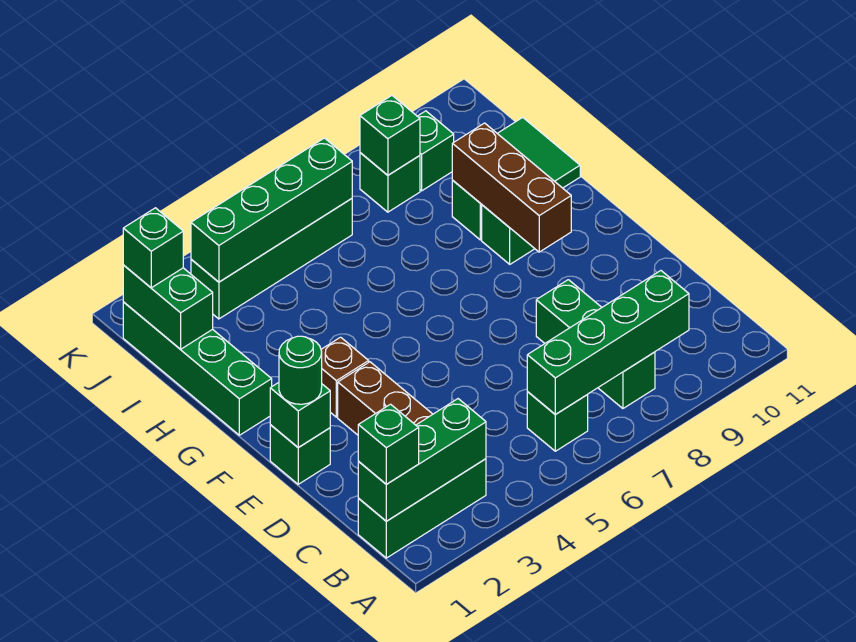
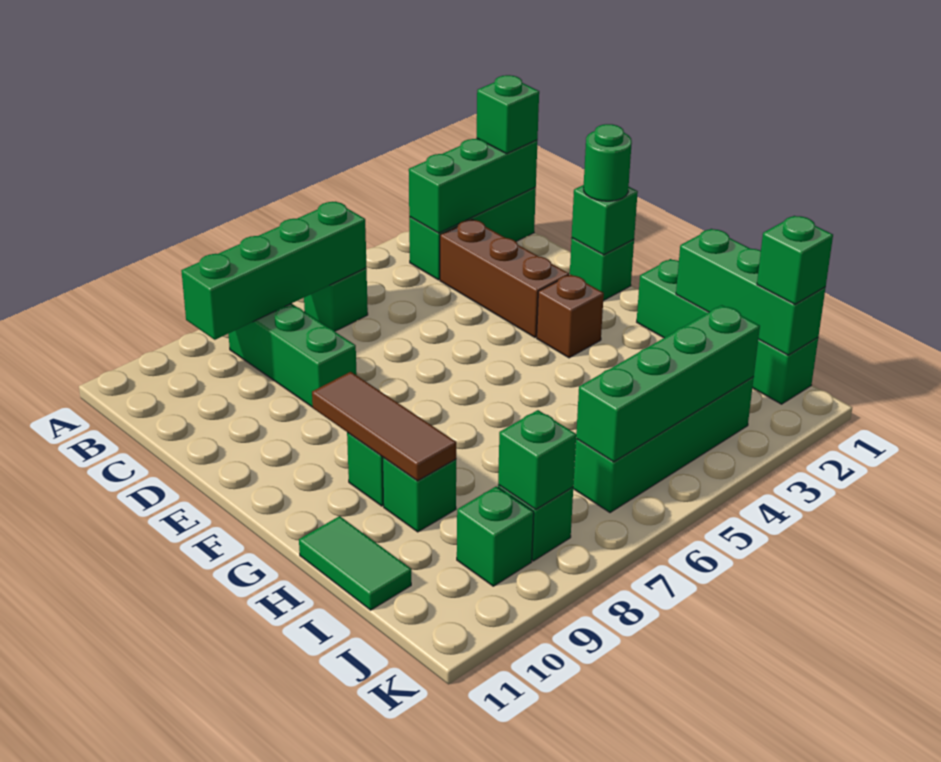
brown 1x3 brick [452,123,571,252] -> brown 1x3 tile [312,372,456,481]
green 1x2 brick [123,265,213,349] -> green 1x3 brick [676,229,826,355]

